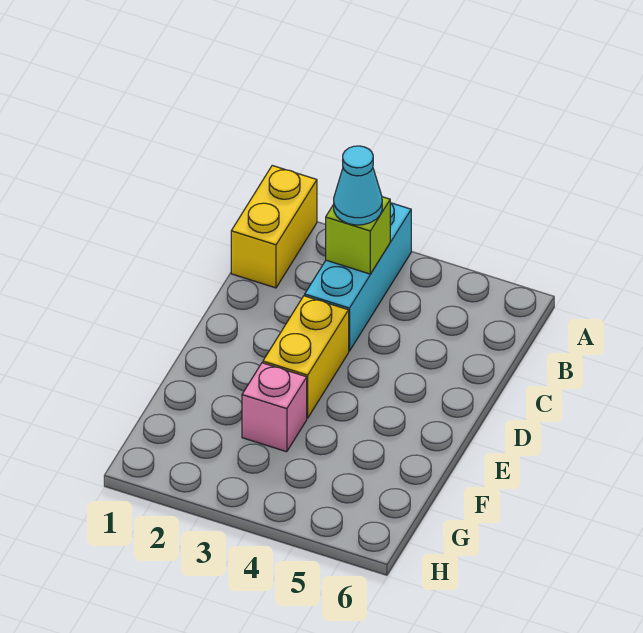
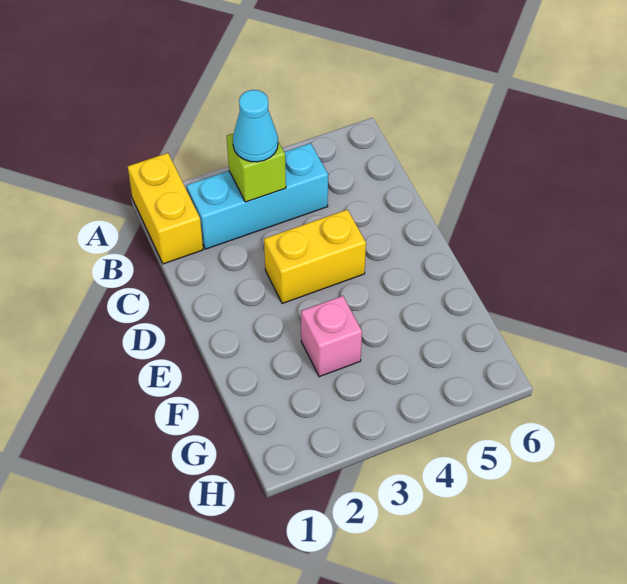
cyan 1x3 brick [305,203,411,351] -> cyan 1x3 brick turned to [186,143,328,249]
yellow 1x2 brick [263,296,349,418] -> yellow 1x2 brick turned to [264,210,366,304]

